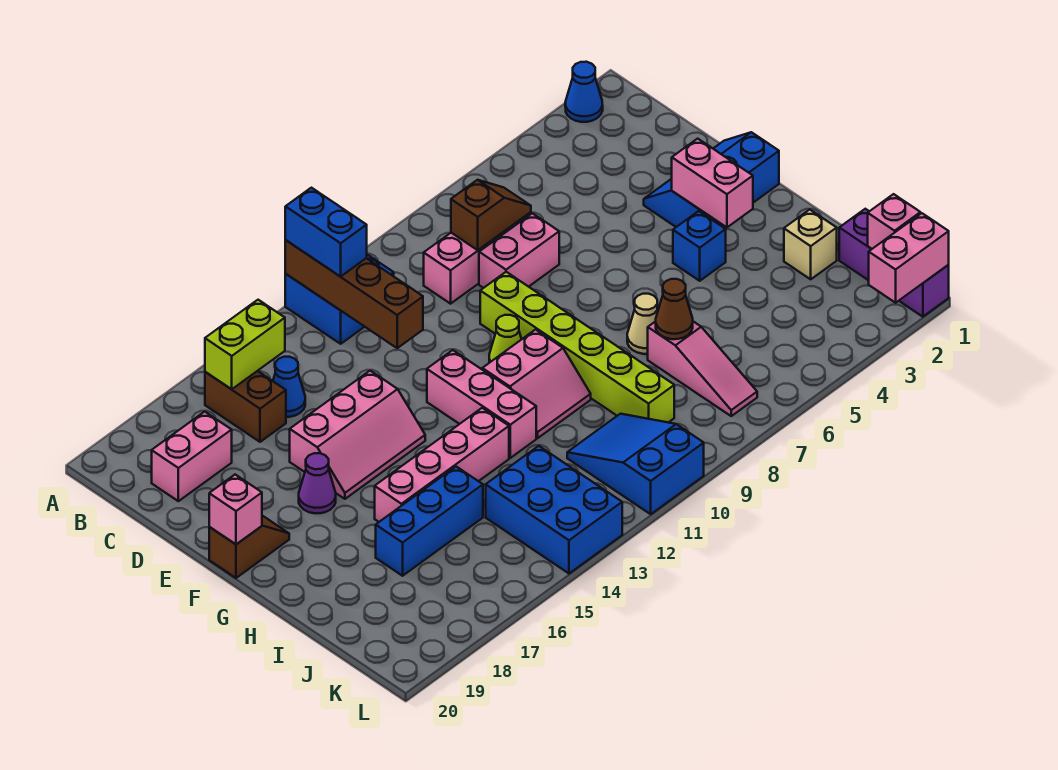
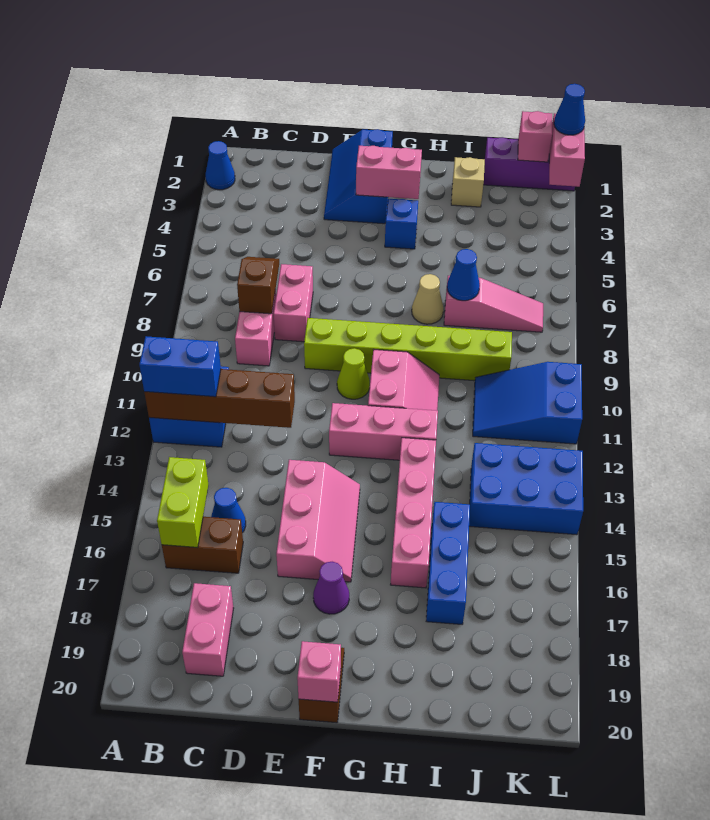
brown 1x1 cone [656,279,693,339] -> blue 1x1 cone [447,249,480,301]
none -> blue 1x1 cone [554,84,585,135]

